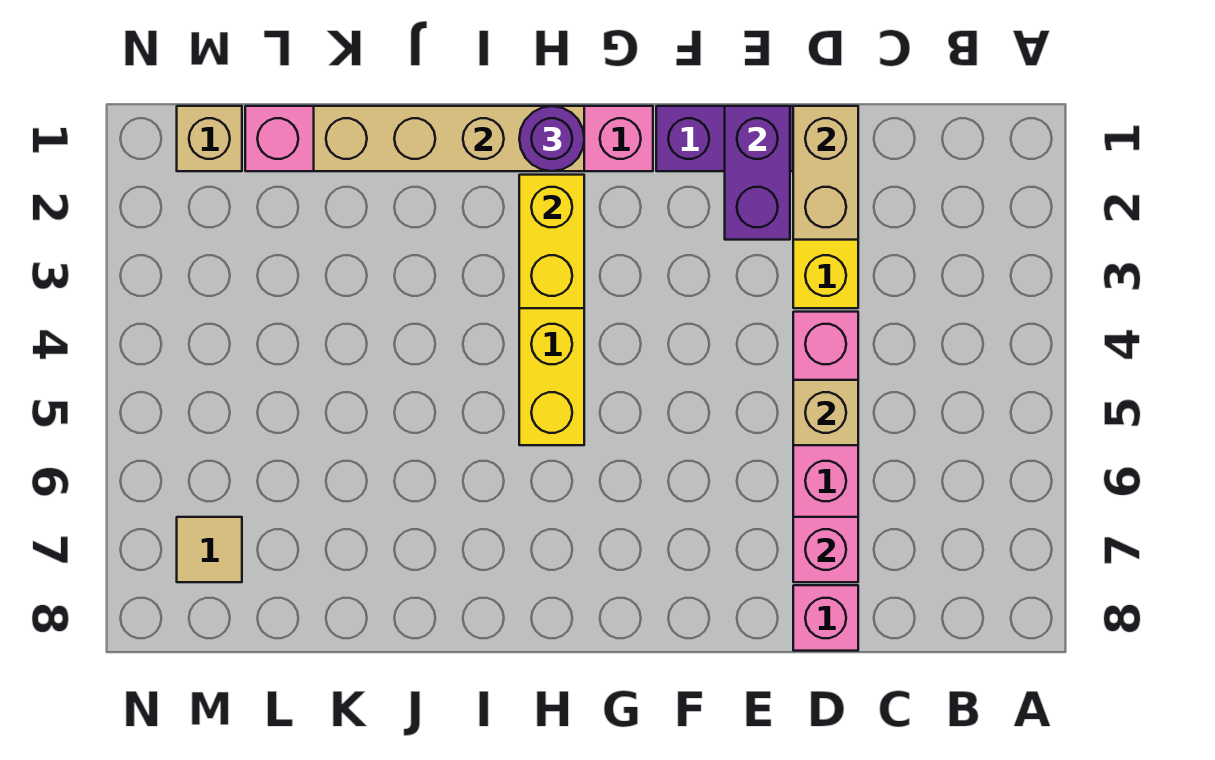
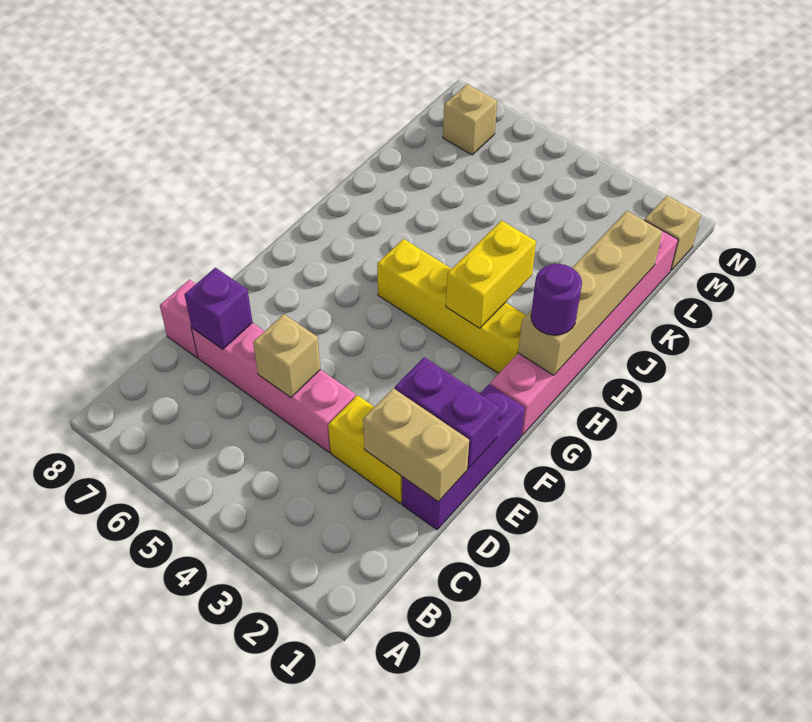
pink 1x1 brick [793,517,858,582] -> purple 1x1 brick [184,268,253,349]
yellow 1x2 brick [519,175,584,308] -> yellow 1x2 brick turned to [446,221,536,328]
tan 1x1 tile [177,517,242,582] -> tan 1x1 brick [443,84,497,155]

